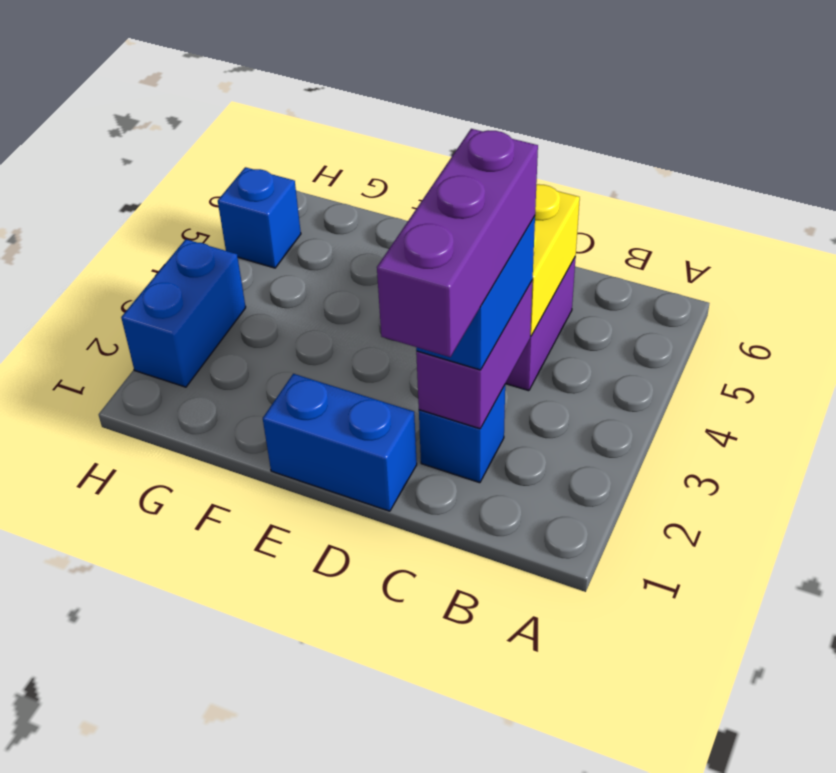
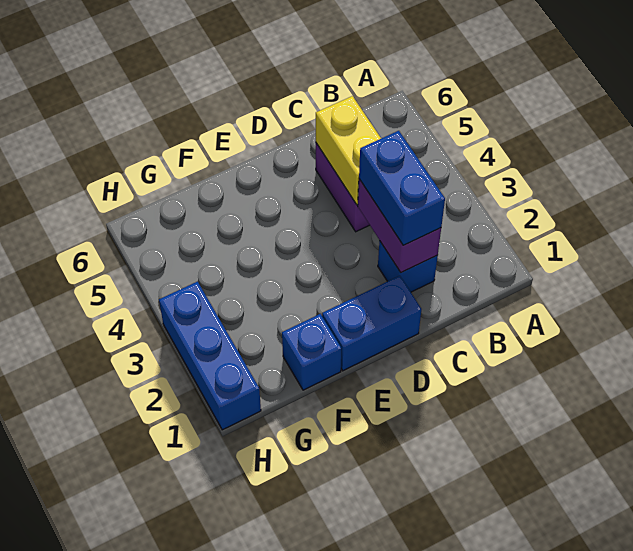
purple 1x3 brick [377,129,538,357] -> none
blue 1x2 brick [121,239,246,387] -> blue 1x3 brick [159,282,261,430]
blue 1x1 brick [218,167,301,268] -> blue 1x1 brick moved to [282,314,341,390]

